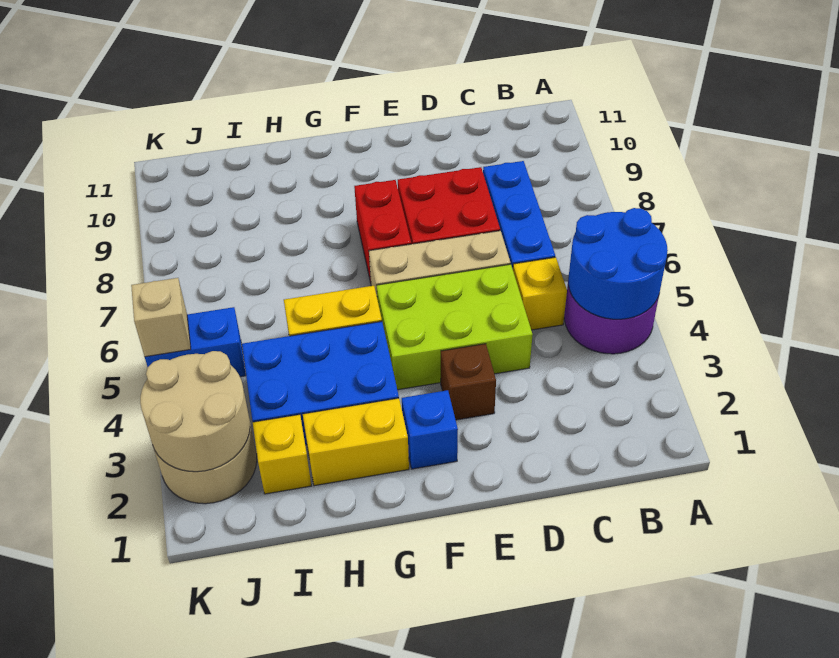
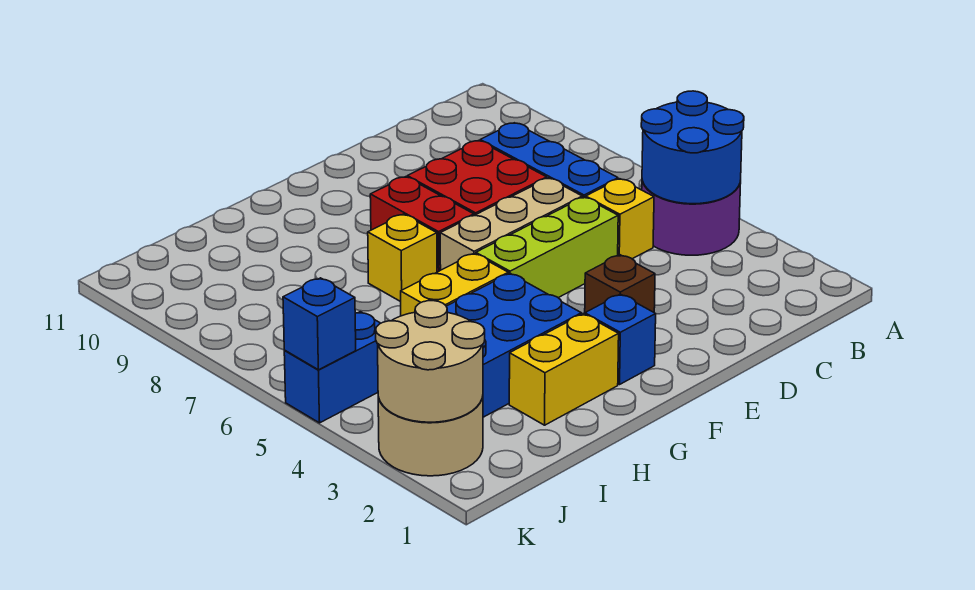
lime 2x3 brick [376,264,533,390] -> lime 1x3 brick [476,197,618,298]
yellow 1x1 brick [253,415,311,494] -> yellow 1x1 brick moved to [368,214,437,302]
tan 1x1 brick [131,278,191,357] -> blue 1x1 brick [283,278,356,370]

